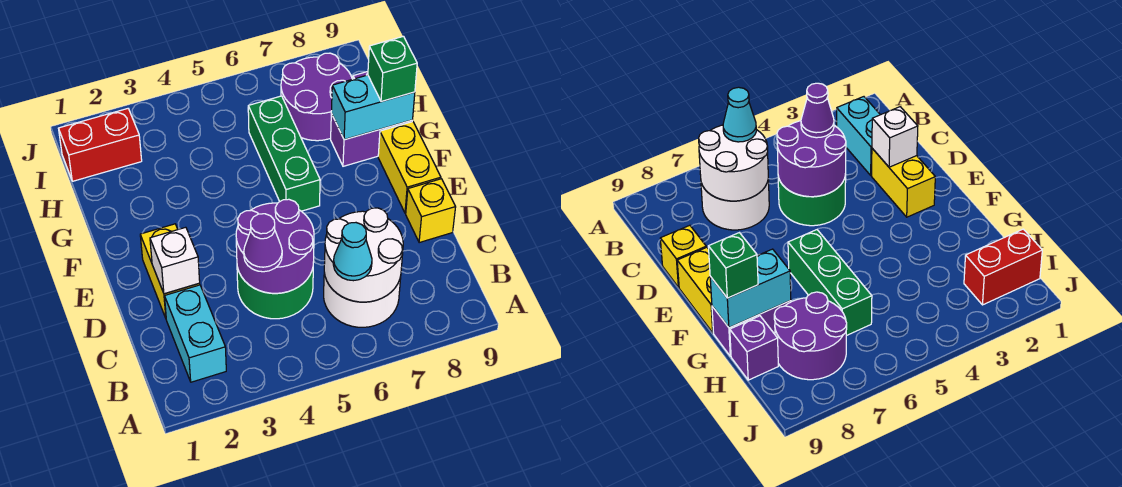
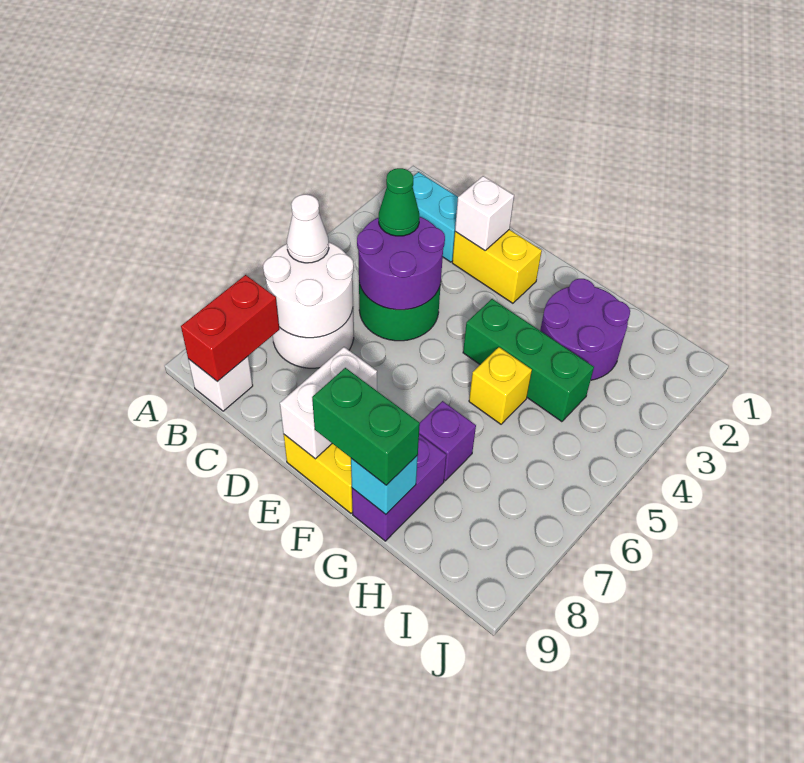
cyan 1x1 cone [333,223,372,281] -> white 1x1 cone [287,194,329,263]
none -> white 1x1 brick [188,357,253,411]
purple 1x1 cone [244,214,282,272] -> green 1x1 cone [379,168,420,236]
yellow 1x1 brick [406,179,456,243] -> yellow 1x1 brick moved to [469,347,532,424]
none -> white 1x2 brick [280,347,377,459]
green 1x3 brick [248,96,320,211] -> green 1x3 brick moved to [463,299,594,422]
cyan 1x2 brick [331,75,415,140] -> cyan 1x1 brick [351,455,418,514]
green 1x1 brick [368,36,417,102] -> green 1x2 brick [312,368,420,485]
purple 2x2 round brick [281,53,352,141] -> purple 2x2 round brick moved to [540,279,630,380]
purple 1x1 brick [730,316,778,380] -> purple 1x1 brick moved to [419,401,476,481]
red 1x2 brick [58,109,142,181] -> red 1x2 brick moved to [181,275,279,382]

